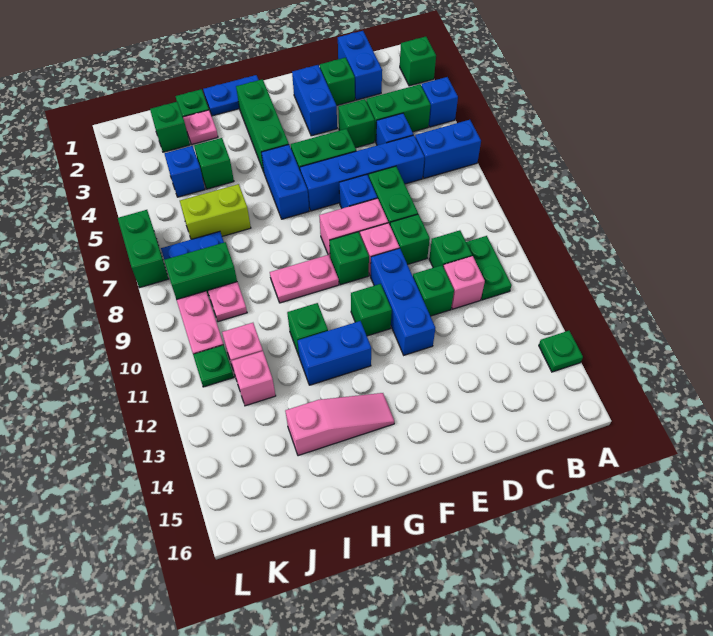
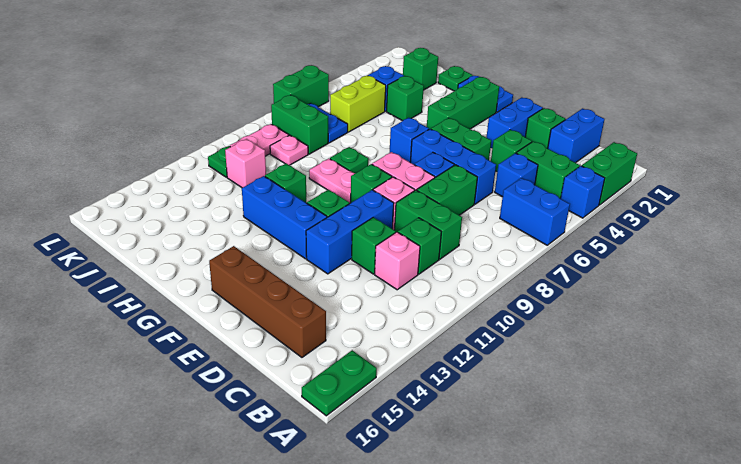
green 1x1 brick [400,37,436,86] -> green 1x2 brick [582,142,637,205]
green 1x1 plate [539,331,583,372] -> green 1x1 plate moved to [330,147,368,173]
green 1x2 plate [466,236,512,300] -> green 1x2 plate moved to [302,350,377,416]
blue 1x4 brick [300,135,424,211] -> blue 1x3 brick [410,129,496,204]
none -> brown 1x4 brick [209,246,326,357]
green 1x1 brick [390,214,430,264] -> green 1x2 brick [395,190,462,259]
blue 1x2 brick [261,145,309,219] -> blue 1x1 brick [389,118,429,162]
blue 1x2 brick [298,321,371,385] -> blue 1x3 brick [242,176,327,259]
pink 1x3 slope [285,393,394,456] -> none
pink 1x1 plate [183,110,218,145] -> none
lime 1x2 brick [180,184,251,239] -> lime 1x2 brick turned to [330,76,386,132]
pink 1x1 brick [232,351,276,406] -> none

